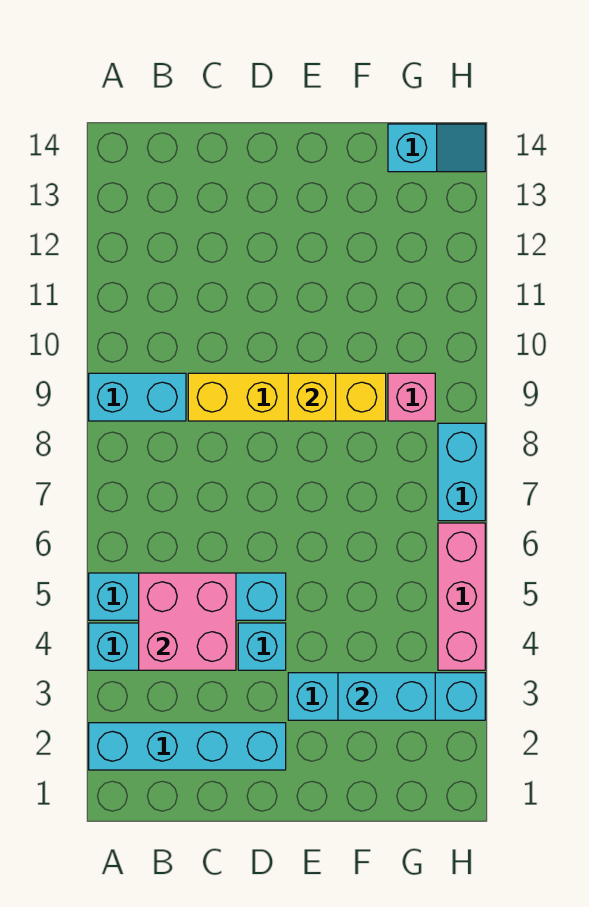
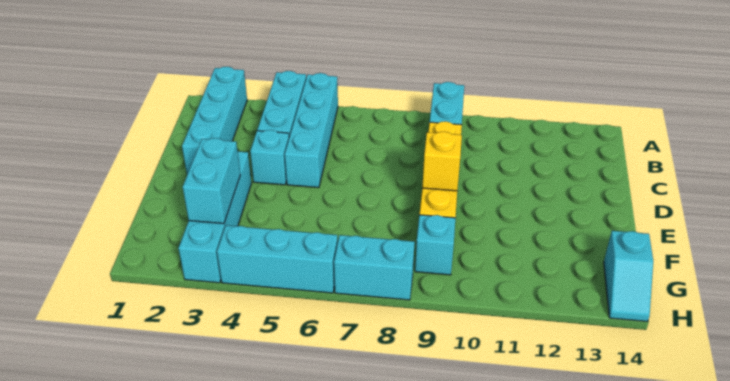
pink 2x2 brick [139,573,236,670] -> none
pink 1x1 brick [388,373,435,421] -> cyan 1x1 brick [415,215,455,275]
pink 1x3 brick [438,523,485,670] -> cyan 1x3 brick [217,225,338,293]

